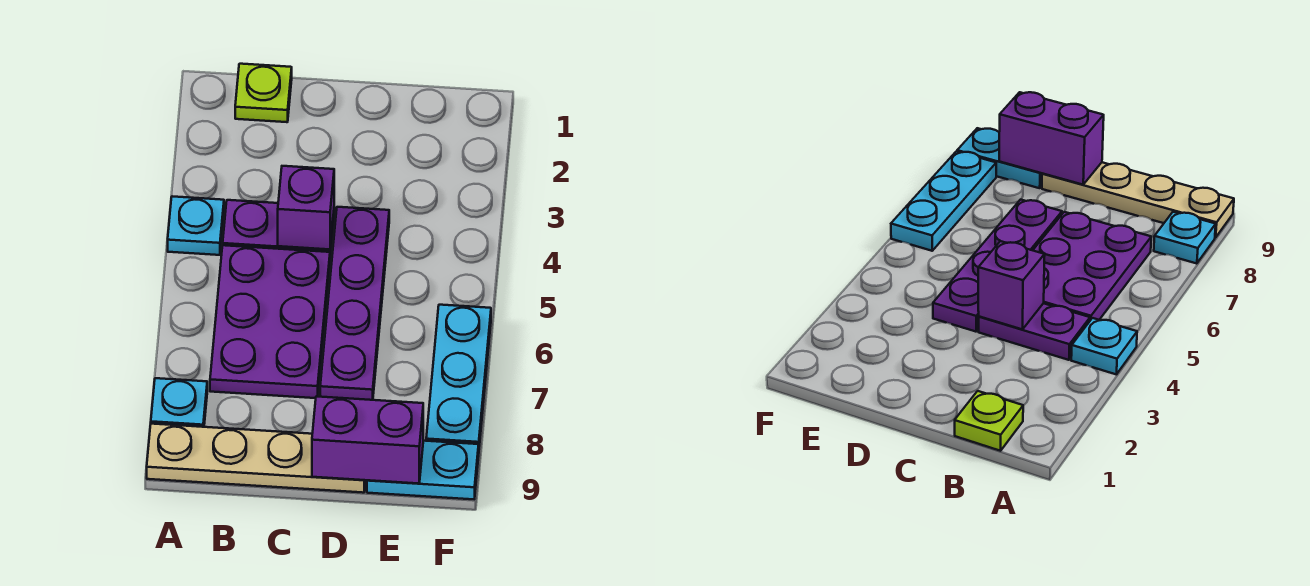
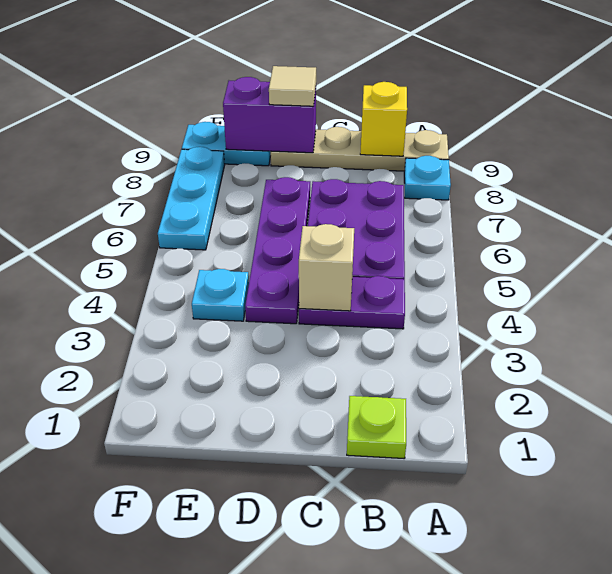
cyan 1x1 plate [168,196,224,255] -> cyan 1x1 plate moved to [192,269,249,321]
none -> yellow 1x1 brick [360,82,407,156]
purple 1x1 brick [278,166,334,249] -> tan 1x1 brick [299,224,354,311]
none -> tan 1x1 tile [269,66,316,106]

